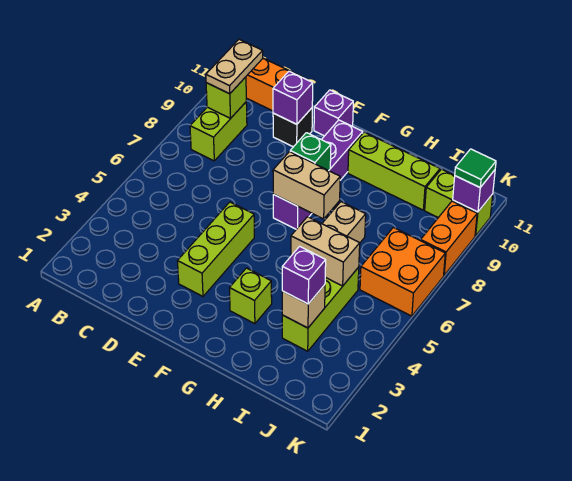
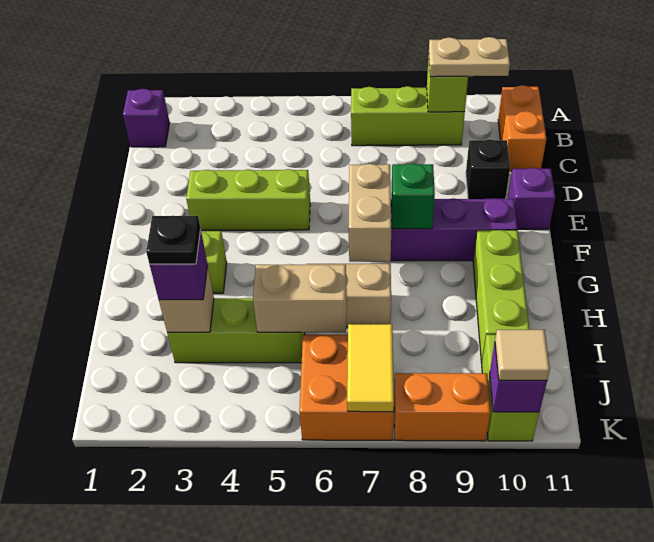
lime 1x2 brick [190,102,247,161] -> lime 1x3 brick [351,86,465,146]
purple 1x1 brick [273,71,313,124] -> purple 1x1 brick moved to [123,89,170,147]
tan 1x2 brick [291,217,360,286] -> tan 1x2 brick turned to [253,265,347,333]
none -> black 1x1 plate [146,216,201,264]
none -> yellow 1x2 tile [347,324,394,412]
green 1x1 tile [455,149,496,187] -> tan 1x1 tile [495,330,550,380]

